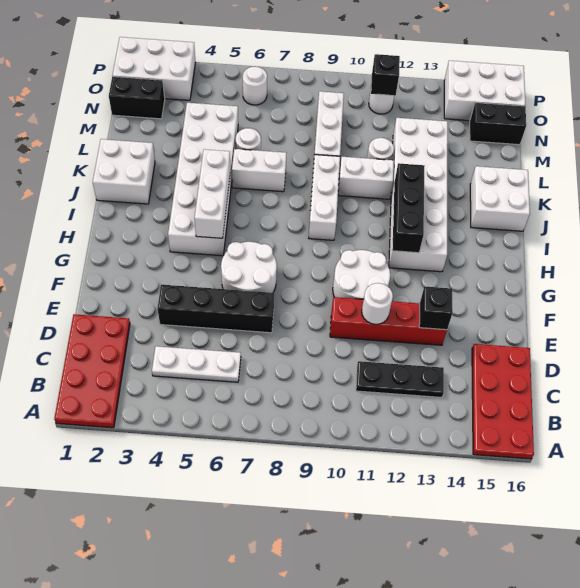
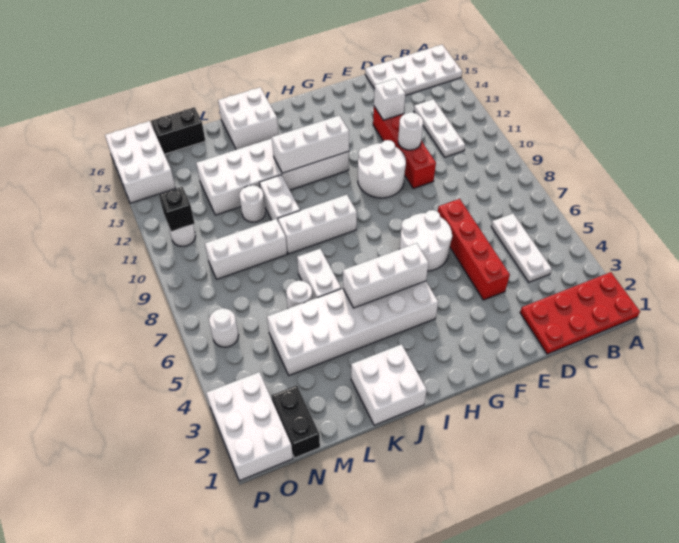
red 2x4 plate [472,344,534,459] -> white 2x4 plate [365,45,462,95]
black 1x3 plate [356,361,444,397] -> white 1x3 plate [414,99,465,157]
black 1x4 brick [157,285,274,333] -> red 1x4 brick [438,199,510,300]
black 1x1 brick [419,287,453,330] -> white 1x1 brick [374,79,405,120]
black 1x3 brick [392,163,425,253] -> white 1x3 brick [272,115,349,173]
black 1x2 brick [470,103,526,145] -> black 1x2 brick turned to [151,107,205,154]

